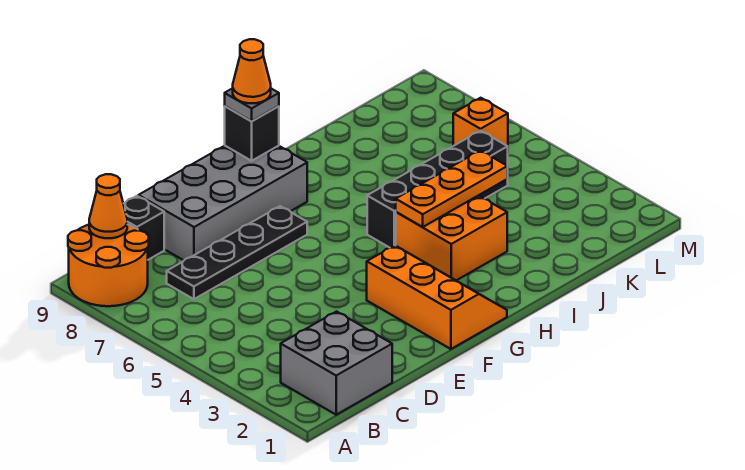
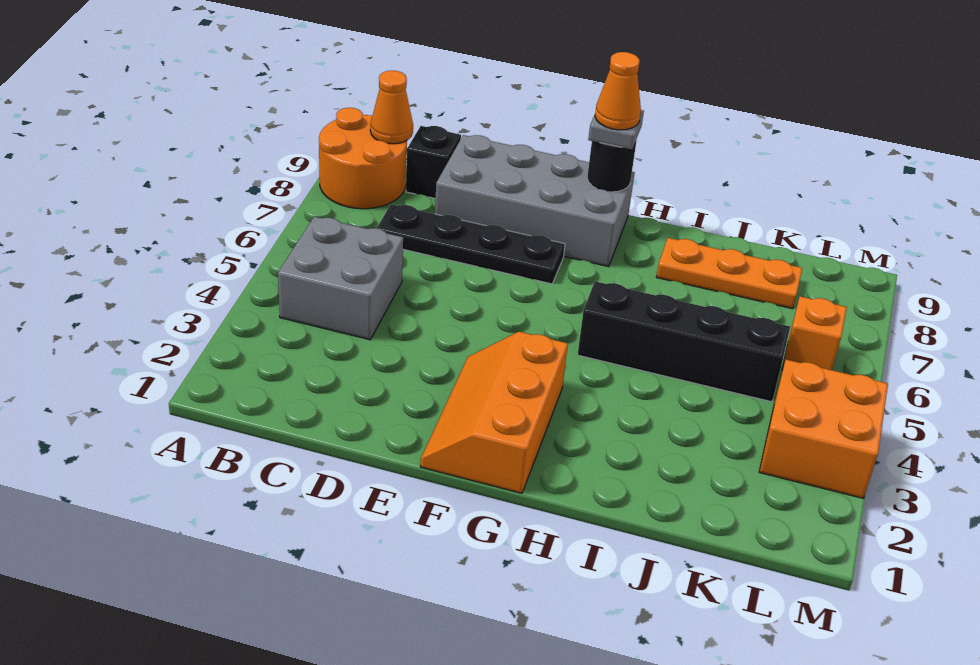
grey 2x2 brick [281,312,392,415] -> grey 2x2 brick moved to [278,217,403,340]
orange 2x3 slope [367,245,507,349] -> orange 2x3 slope turned to [420,332,568,493]
black 1x1 brick [225,106,279,161] -> black 1x1 round brick [587,139,637,192]
orange 2x2 brick [396,195,507,281] -> orange 2x2 brick moved to [759,360,888,498]
orange 1x3 plate [396,150,507,227] -> orange 1x3 plate moved to [656,238,802,309]

